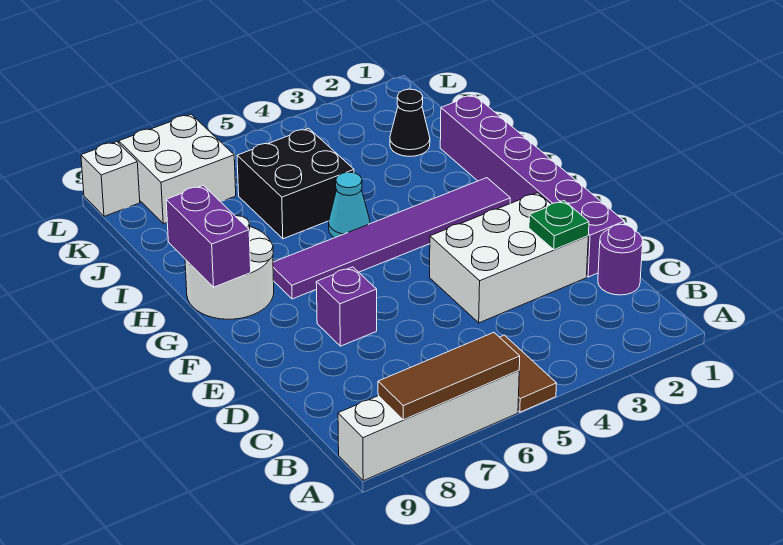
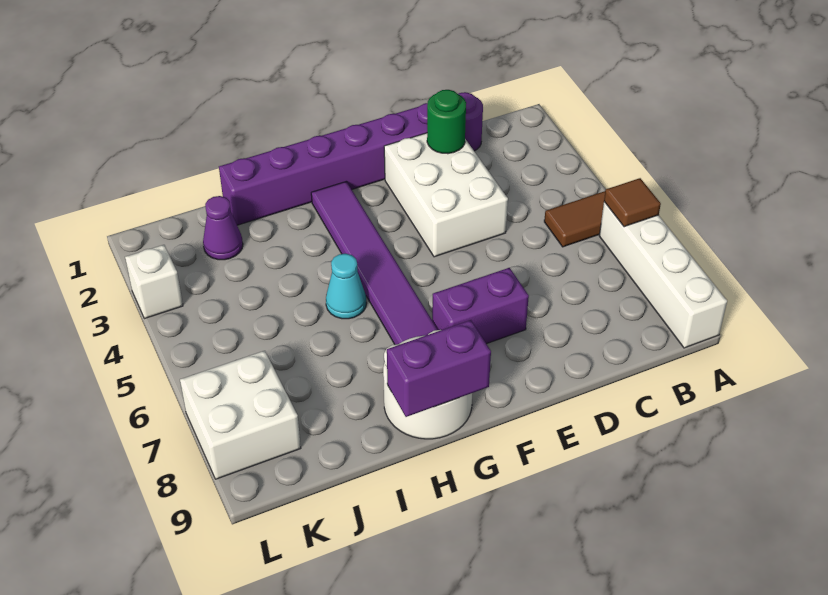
brown 1x3 tile [378,333,520,420] -> brown 1x1 tile [604,178,661,227]
green 1x1 plate [529,201,589,250] -> green 1x1 round brick [427,90,466,154]
purple 1x1 brick [316,267,377,346] -> purple 1x2 brick [432,268,529,344]
black 2x2 brick [237,128,354,239] -> none
black 1x1 cone [390,89,430,156] -> purple 1x1 cone [203,196,243,260]
white 1x1 brick [81,142,140,216] -> white 1x1 brick moved to [125,245,183,319]

